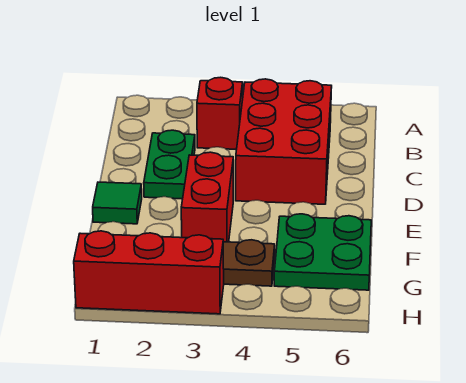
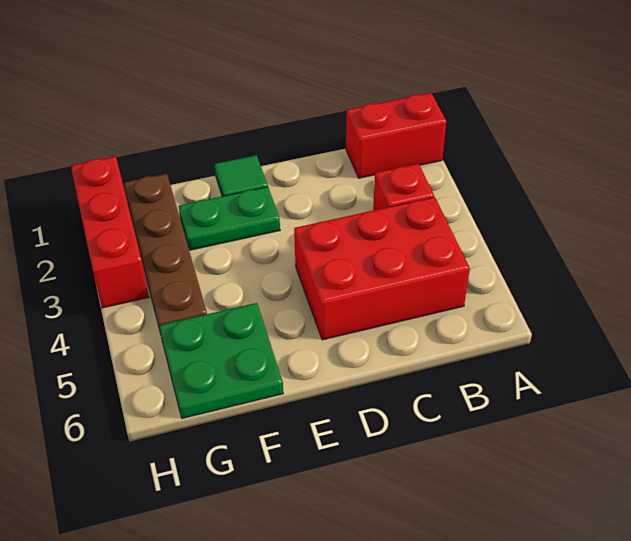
green 1x2 plate [144,130,195,199] -> green 1x2 plate moved to [179,187,280,250]
red 1x2 brick [181,152,233,242] -> red 1x2 brick moved to [346,93,446,178]

